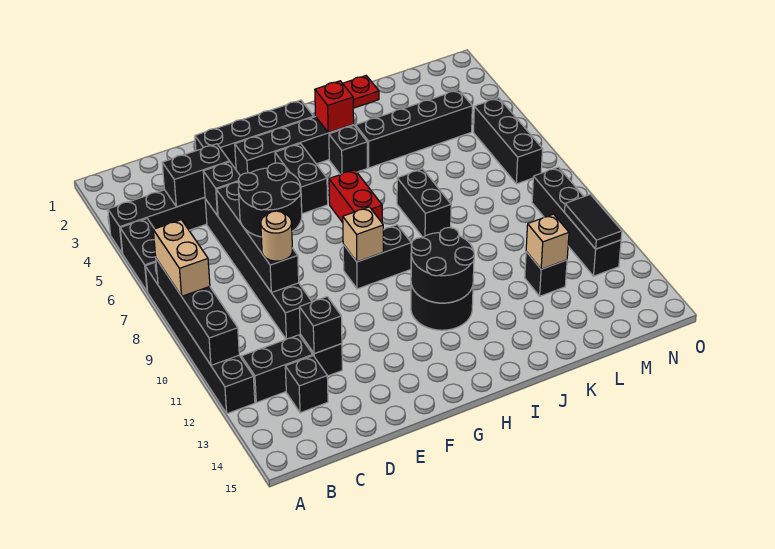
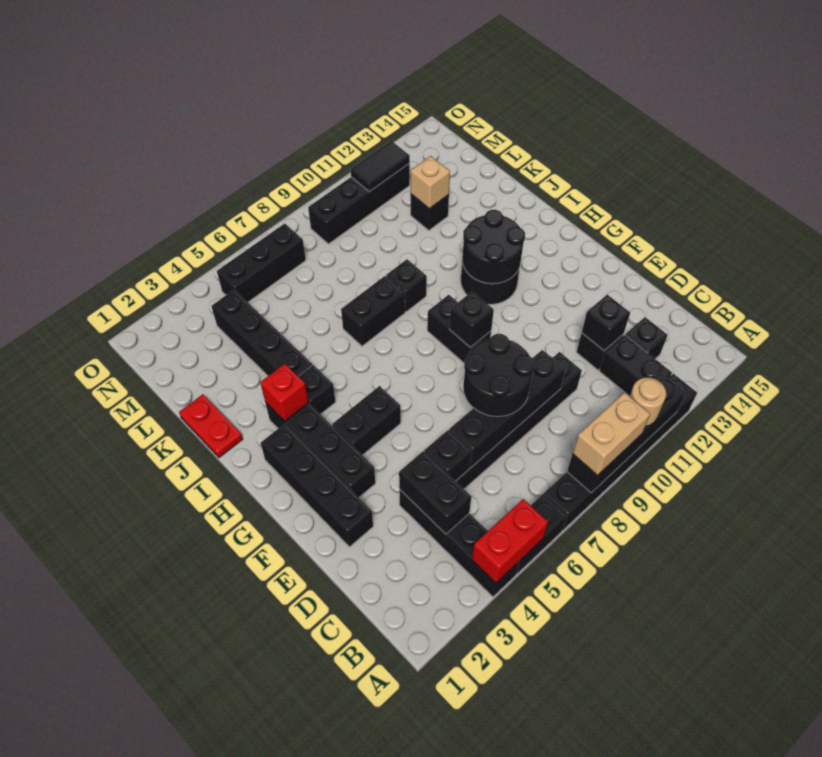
tan 1x1 round brick [261,211,292,261] -> tan 1x1 round brick moved to [630,378,666,426]
tan 1x1 brick [343,207,383,262] -> black 1x1 brick [449,292,494,348]
red 1x2 brick [329,170,382,223] -> red 1x2 brick moved to [472,499,548,583]
none -> black 1x1 brick [386,259,427,312]

